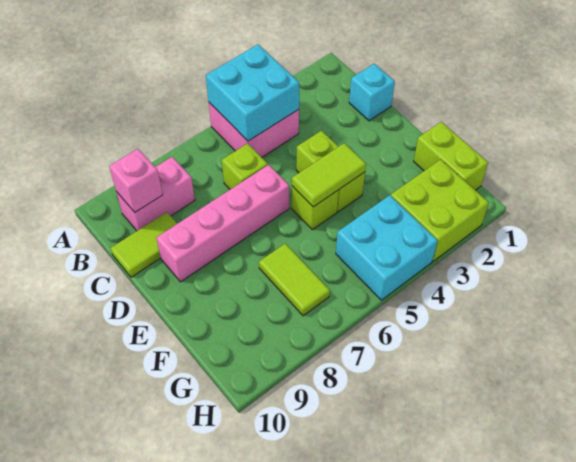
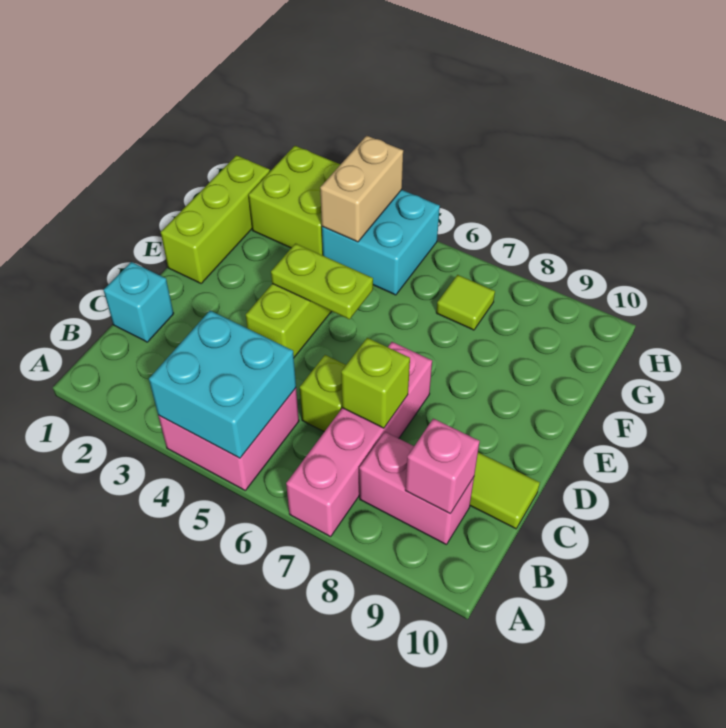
pink 1x4 brick [156,165,289,282] -> pink 1x4 brick turned to [286,342,432,537]
lime 1x2 tile [292,143,366,207] -> lime 1x2 plate [271,244,373,319]
lime 1x1 brick [292,186,339,230] -> lime 1x1 brick moved to [341,338,410,428]
lime 1x2 brick [414,122,488,190] -> lime 1x3 brick [161,155,270,283]
lime 1x2 tile [259,243,330,316] -> lime 1x1 tile [436,275,495,330]
none -> tan 1x2 brick [320,136,403,242]

